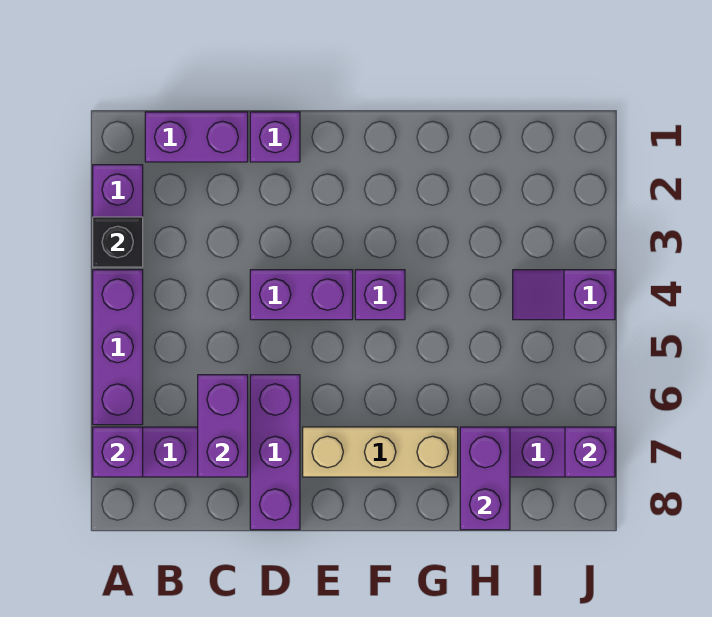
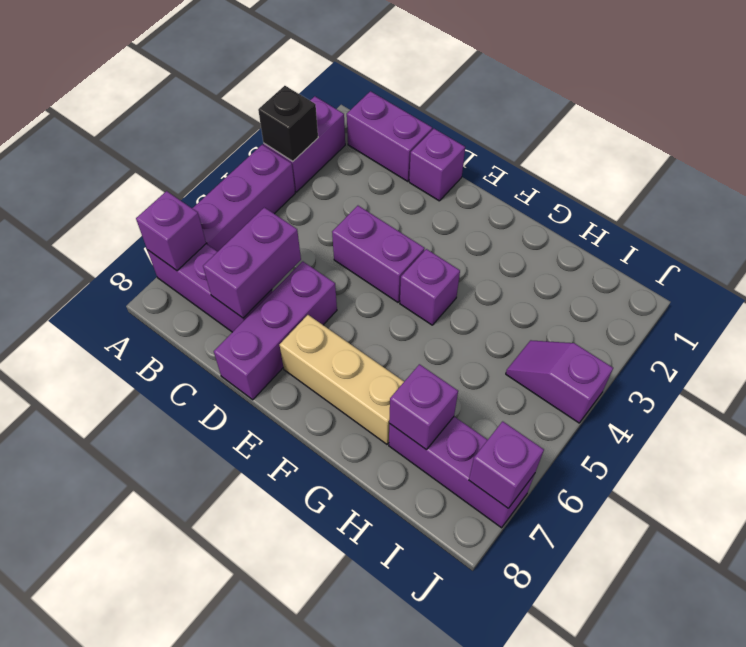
purple 1x2 brick [460,427,510,530] -> purple 1x1 brick [389,364,458,450]

